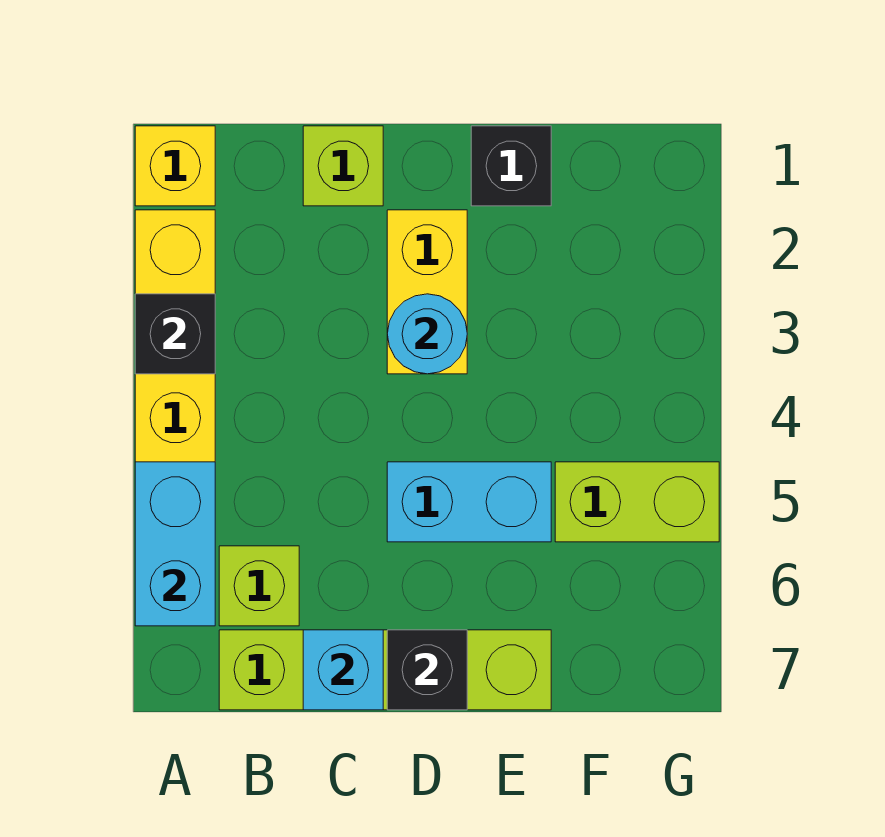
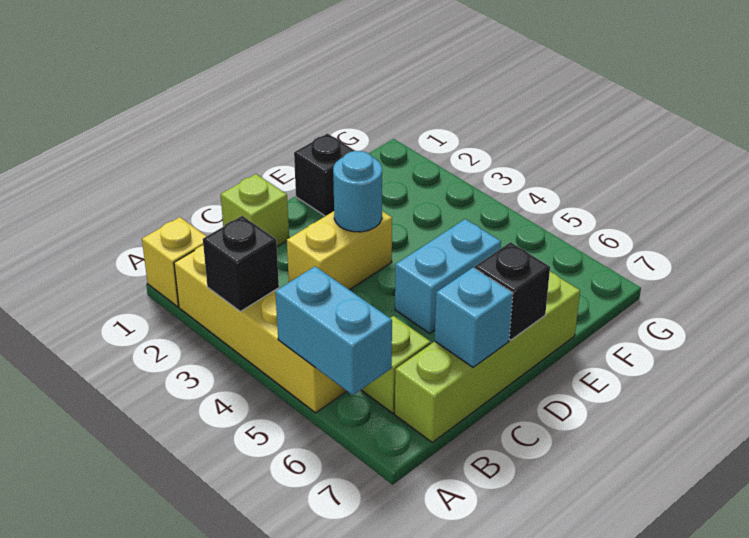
yellow 1x2 brick [387,210,467,374] -> yellow 1x2 brick turned to [287,211,392,290]
lime 1x2 brick [555,462,719,542] -> none

